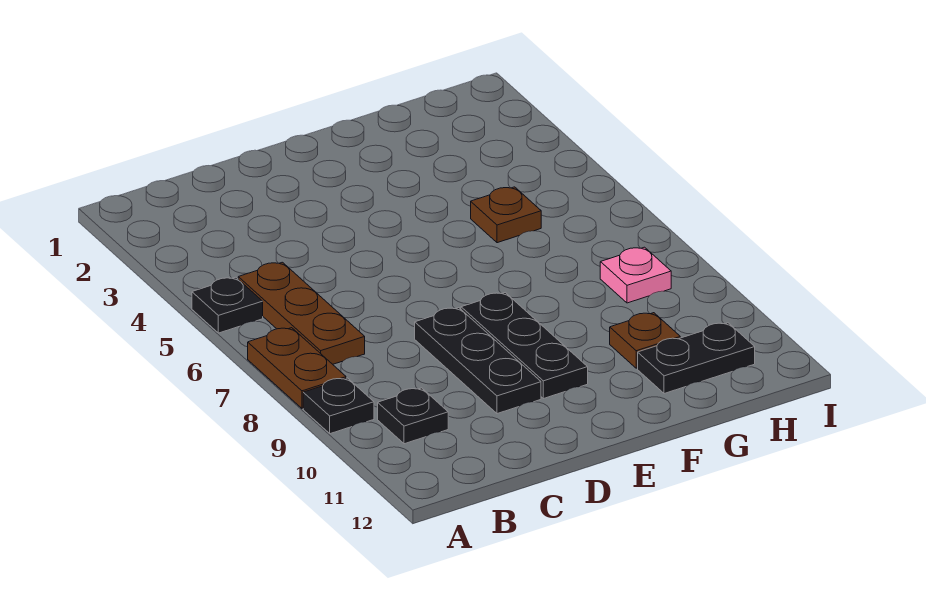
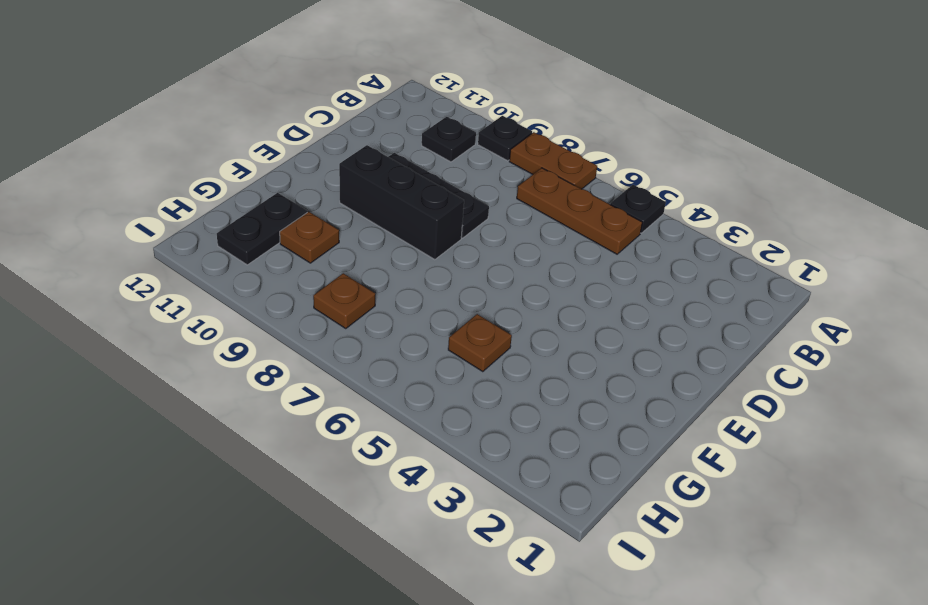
black 1x3 plate [461,293,588,399] -> black 1x3 brick [339,145,464,260]
pink 1x1 plate [600,247,671,303] -> brown 1x1 plate [313,273,375,329]

